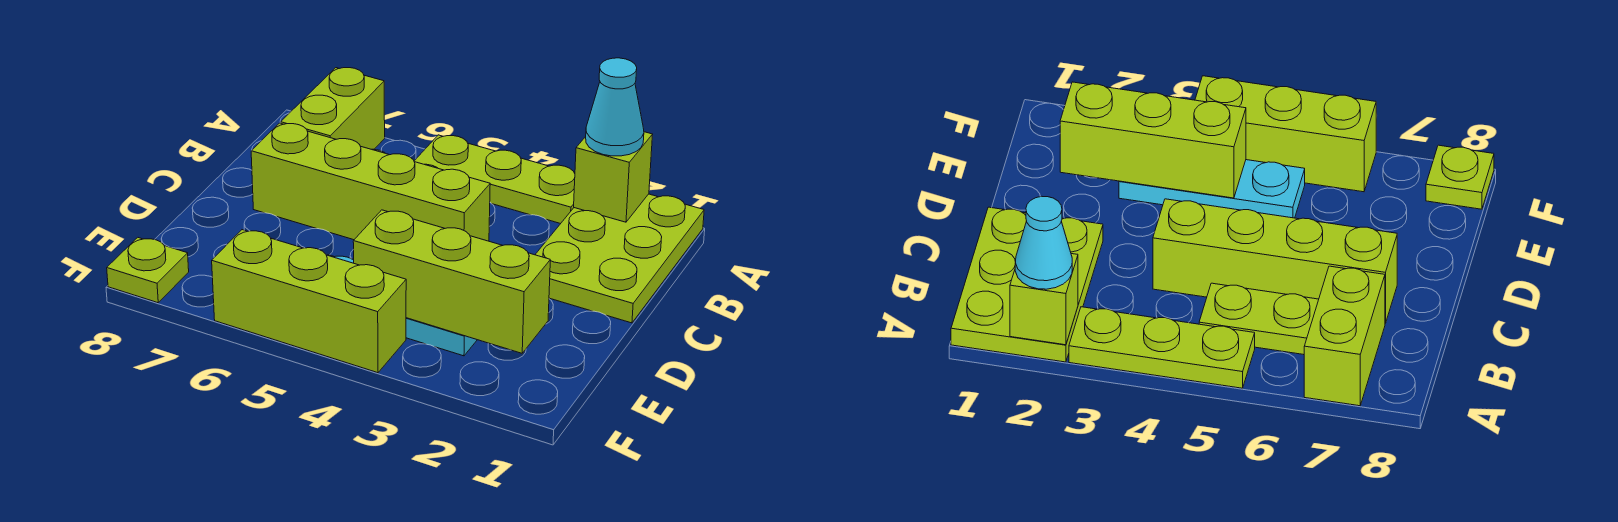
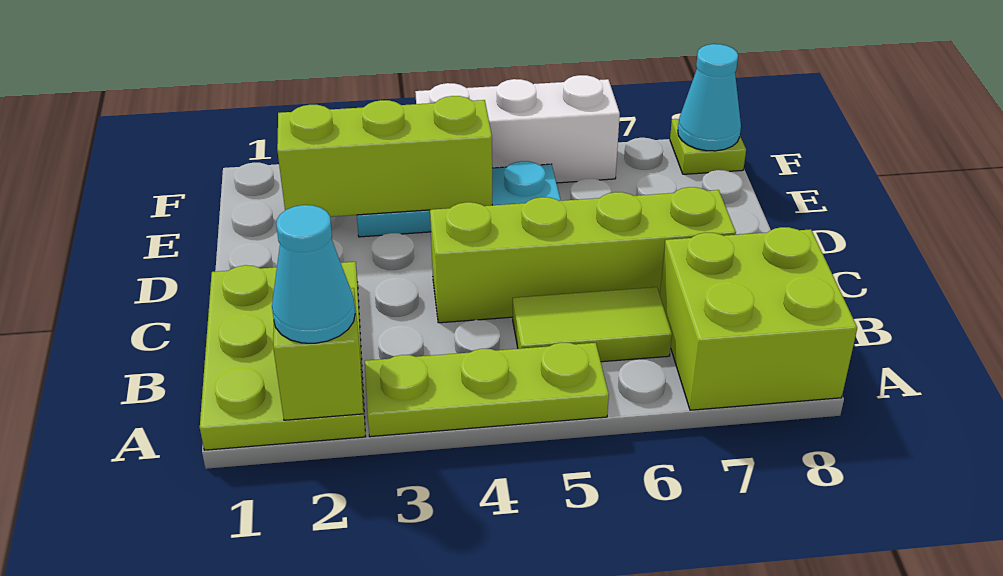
lime 1x2 brick [280,68,385,149] -> lime 2x2 brick [660,227,857,410]
lime 1x2 plate [1199,283,1319,355] -> lime 1x2 tile [513,287,672,362]
lime 1x3 brick [212,230,406,373] -> white 1x3 brick [415,75,620,183]
none -> cyan 1x1 cone [678,44,741,151]

